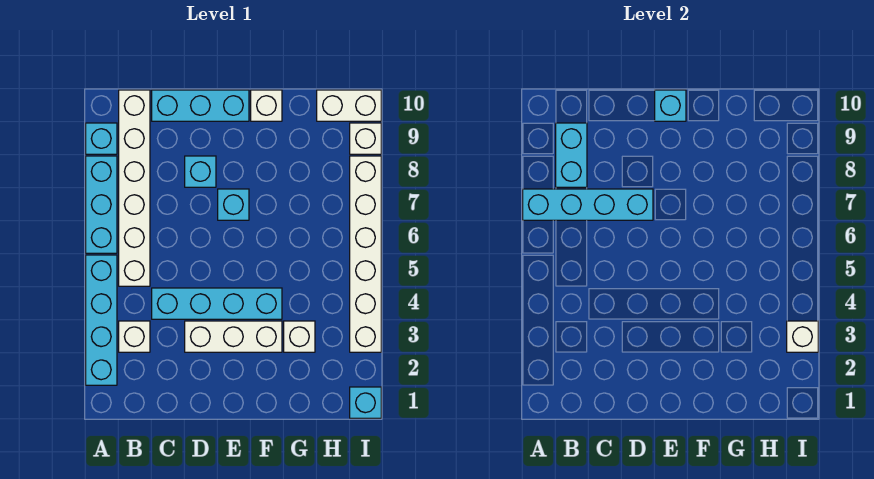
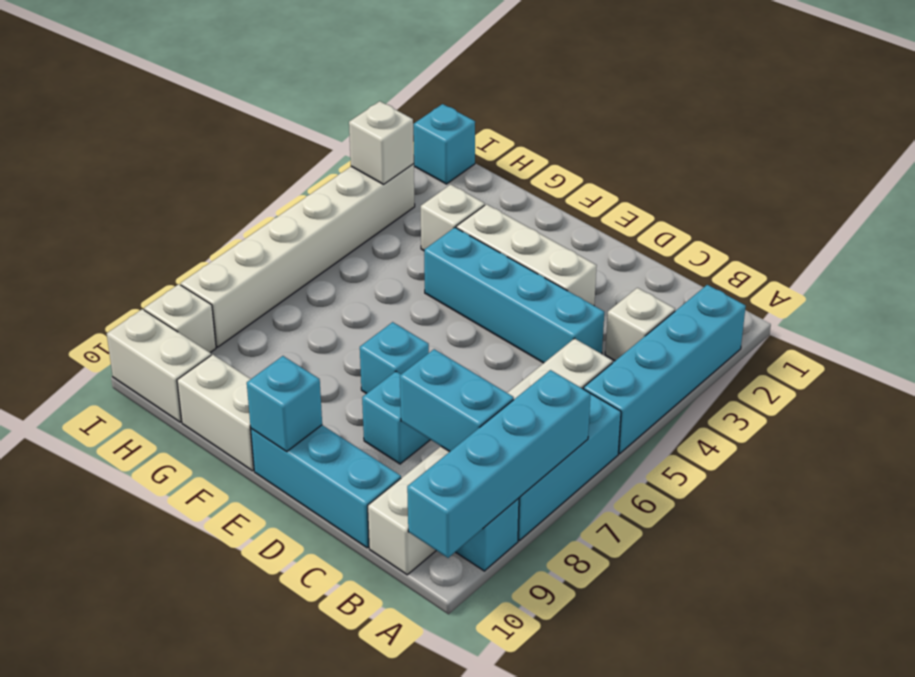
cyan 1x4 brick [523,189,653,220] -> cyan 1x4 brick turned to [407,370,591,558]
cyan 1x2 brick [556,123,587,187] -> cyan 1x2 brick turned to [400,349,514,452]
white 1x1 brick [251,90,282,121] -> white 1x2 brick [177,355,254,471]

